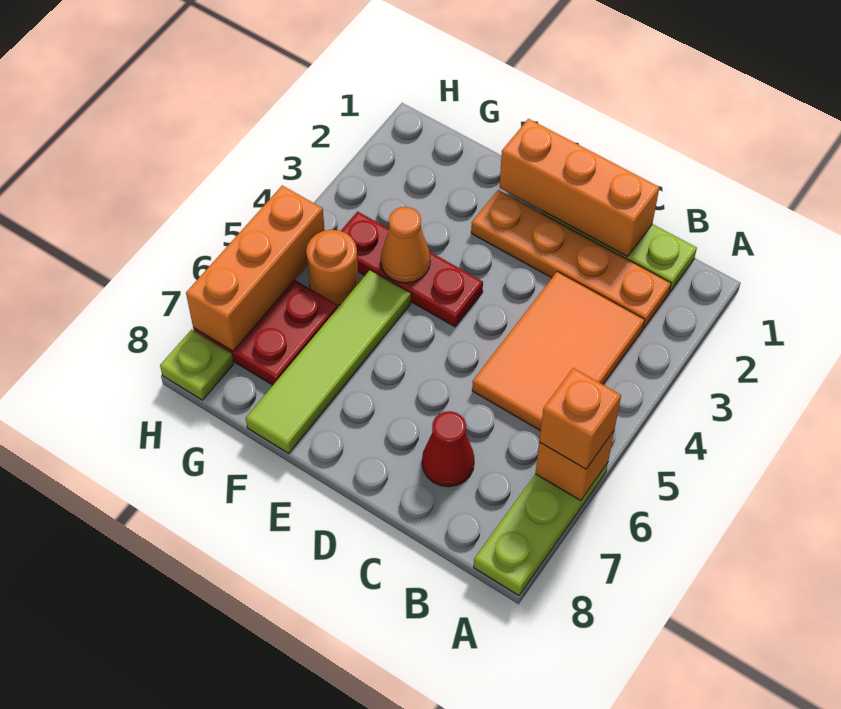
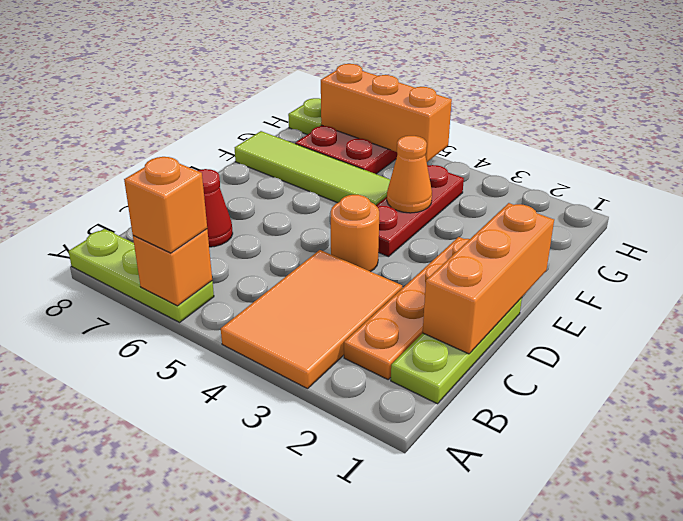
orange 2x3 tile [472,272,645,431] -> orange 2x3 tile turned to [221,250,402,389]
orange 1x1 round brick [306,230,359,305] -> orange 1x1 round brick moved to [331,195,379,272]

